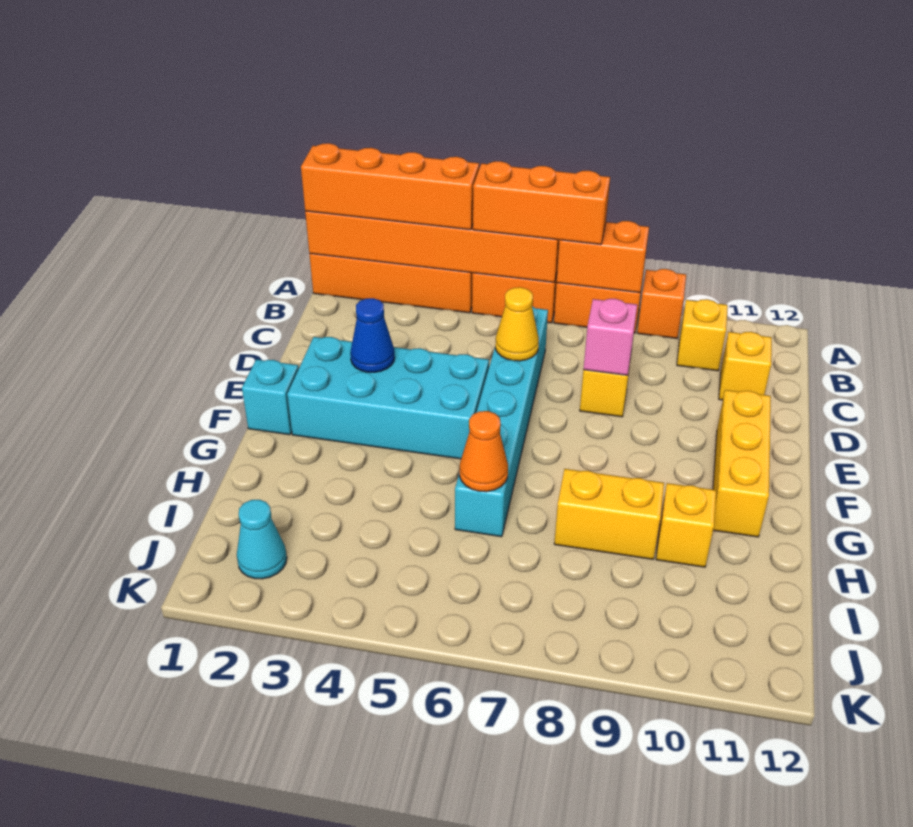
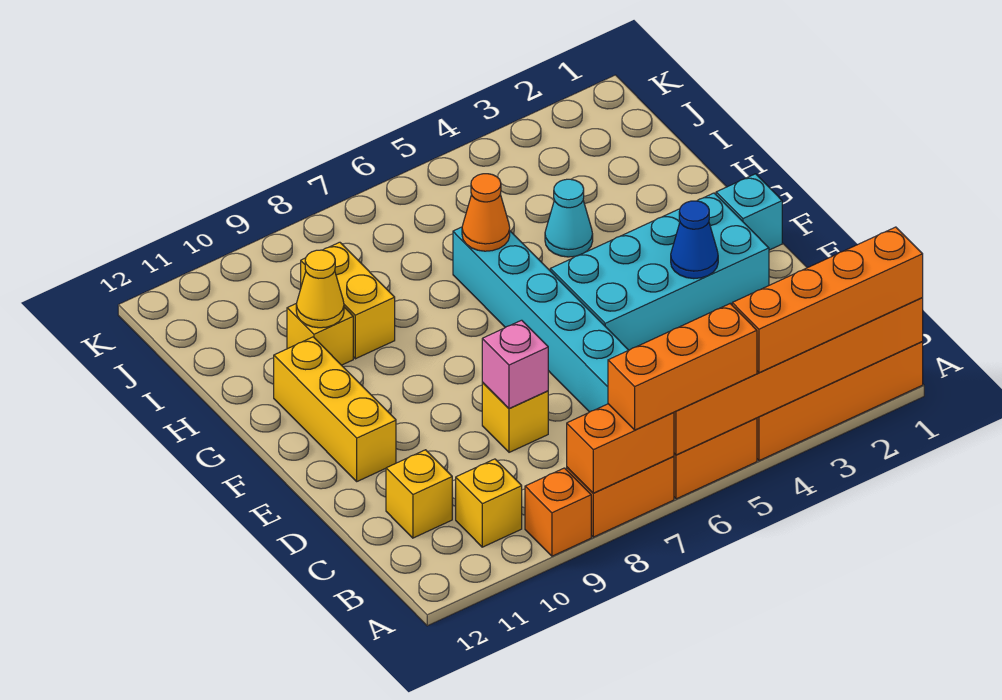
yellow 1x1 cone [495,287,539,361] -> yellow 1x1 cone moved to [296,250,344,328]
yellow 1x2 brick [554,469,664,559] -> yellow 1x2 brick turned to [301,242,395,359]
cyan 1x1 cone [237,500,287,579] -> cyan 1x1 cone moved to [545,179,593,257]

